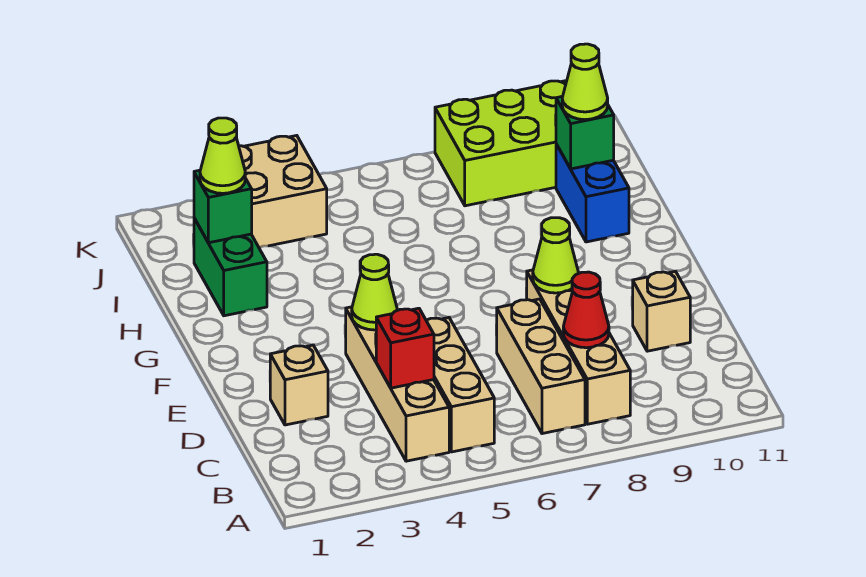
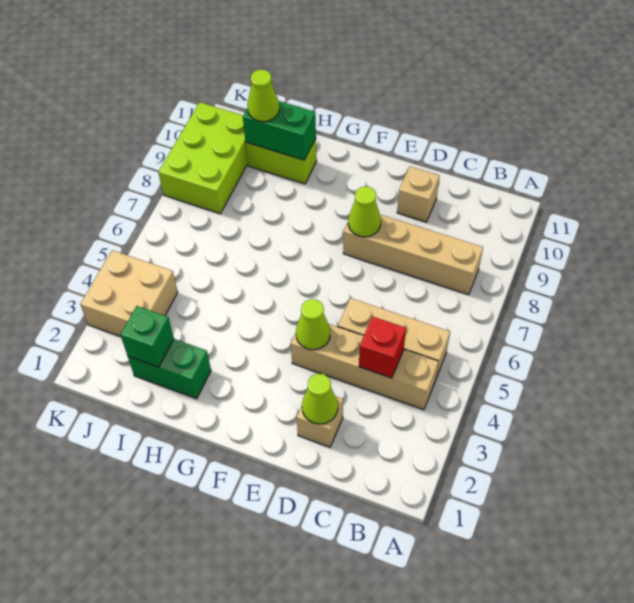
tan 1x3 brick [496,299,585,434] -> none
red 1x1 cone [563,272,609,348] -> none
blue 1x2 brick [556,144,629,242] -> lime 1x2 brick [246,138,317,184]
lime 1x1 cone [200,118,245,193] -> lime 1x1 cone moved to [302,374,338,424]
green 1x1 brick [556,96,614,169] -> green 1x2 brick [243,101,316,160]

